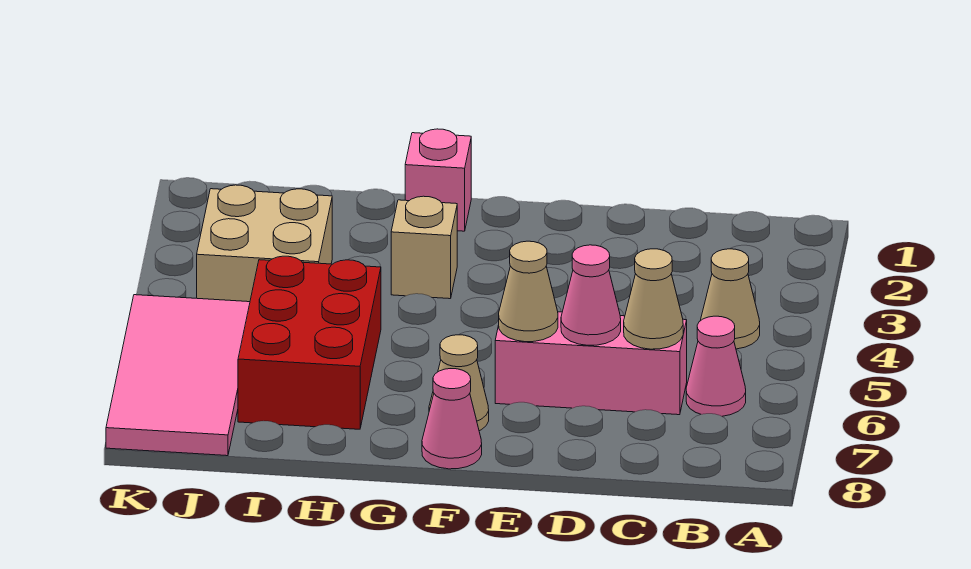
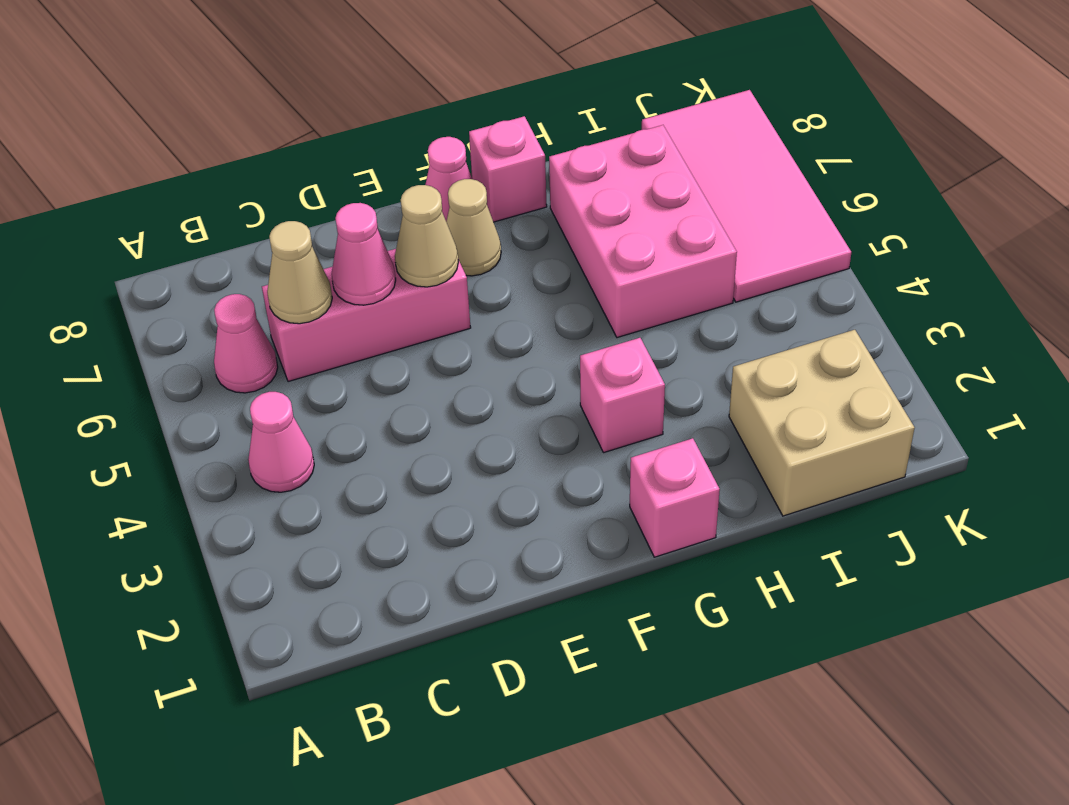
tan 1x1 cone [700,249,760,349] -> pink 1x1 cone [248,392,314,492]
tan 1x1 brick [391,196,457,299] -> pink 1x1 brick [580,338,665,453]
none -> pink 1x1 brick [469,116,547,222]
red 2x3 brick [238,256,381,429] -> pink 2x3 brick [549,125,737,338]
tan 2x2 brick [197,185,332,302] -> tan 2x2 brick moved to [729,330,915,516]

